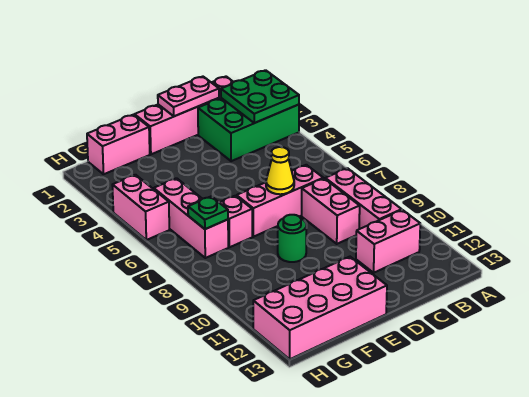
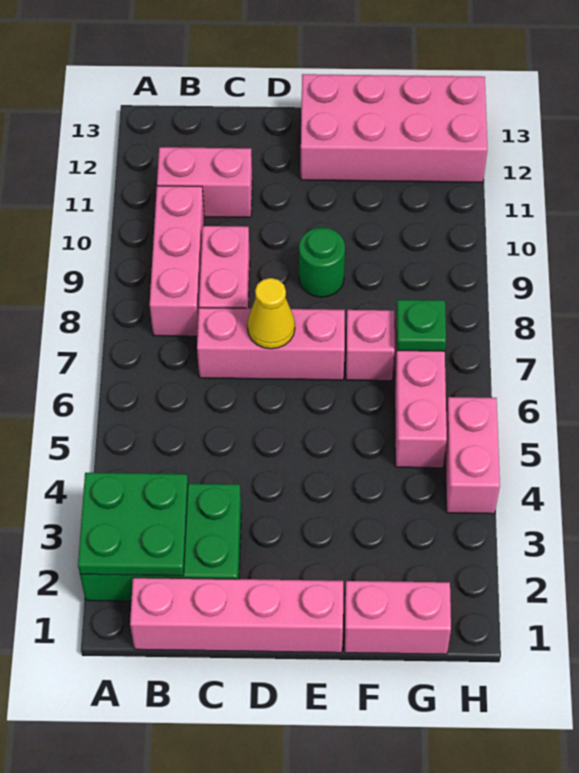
pink 1x2 plate [158,77,219,116] -> none

